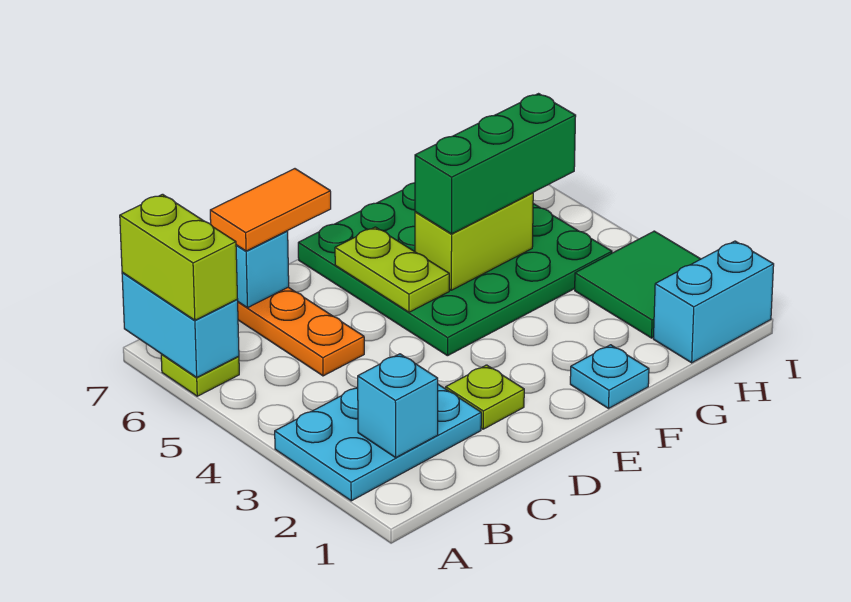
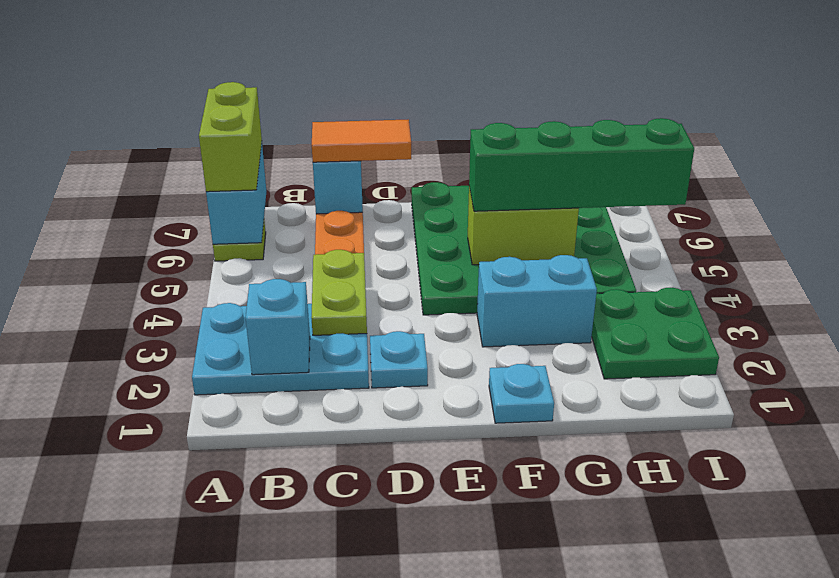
lime 1x1 plate [446,365,524,429] -> cyan 1x1 plate [370,331,428,388]
lime 1x2 plate [335,227,449,312] -> lime 1x2 plate moved to [311,250,367,335]
green 1x3 brick [415,94,576,234] -> green 1x4 brick [469,118,694,211]
cyan 1x2 brick [653,241,774,363] -> cyan 1x2 brick moved to [477,255,597,347]
green 2x2 tile [575,231,700,338] -> green 2x2 plate [592,288,719,379]

